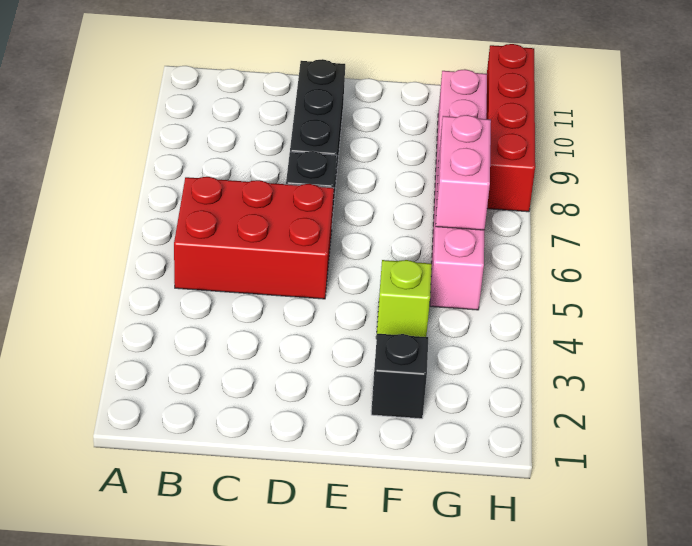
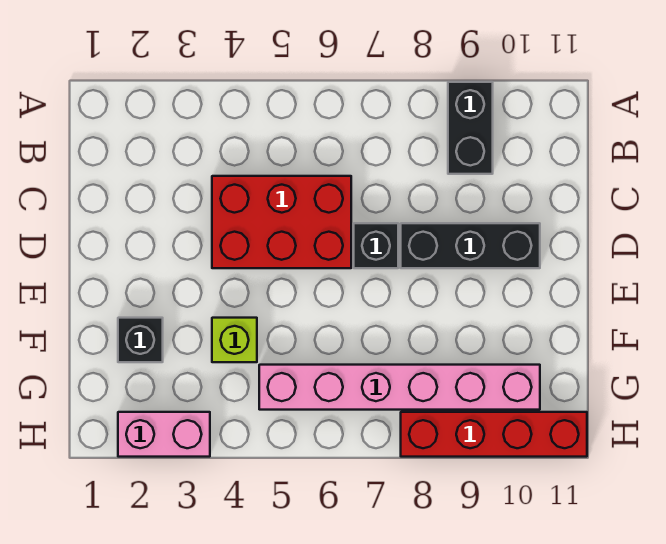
none -> black 1x2 brick [448,82,493,174]
red 2x3 brick [174,177,334,299] -> red 2x3 brick turned to [212,176,351,268]
pink 1x2 brick [436,115,491,230] -> pink 1x2 brick moved to [118,412,210,457]

